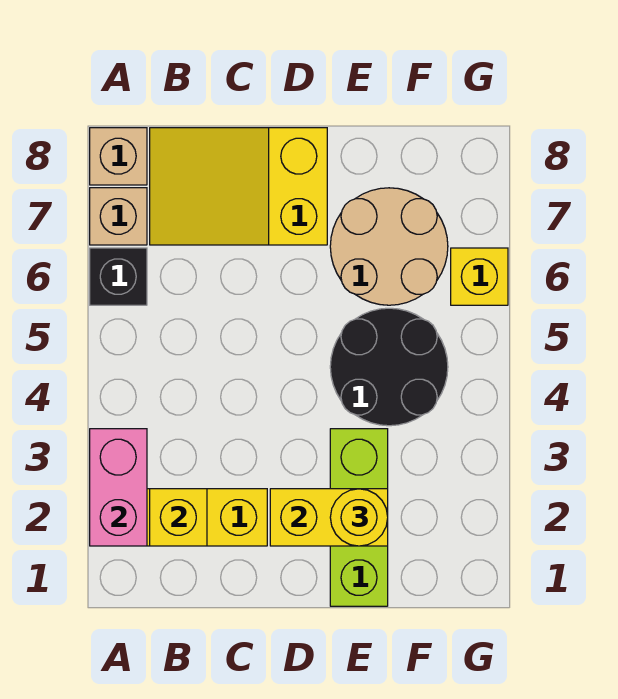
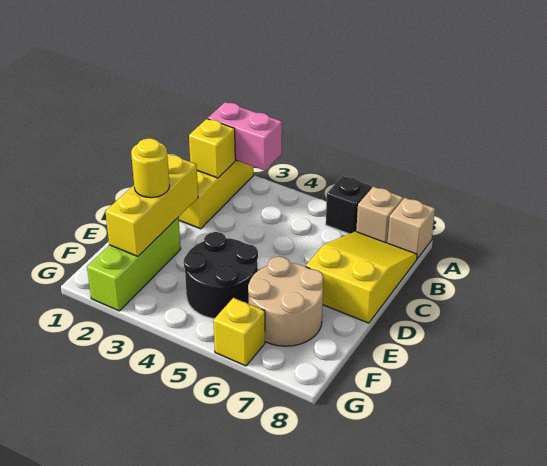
yellow 1x2 brick [270,489,388,546] -> yellow 1x3 brick [105,154,198,256]
lime 1x3 brick [330,429,388,606] -> lime 1x3 brick turned to [87,217,181,311]

